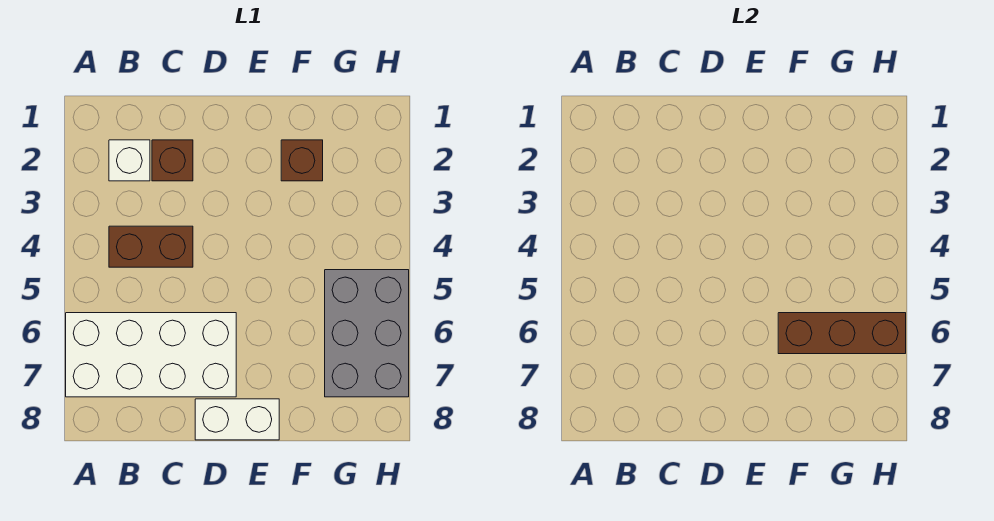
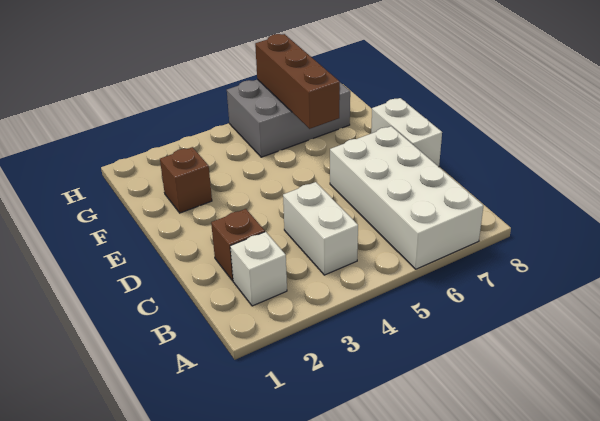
brown 1x2 brick [109,226,193,267] -> white 1x2 brick [283,182,358,275]

